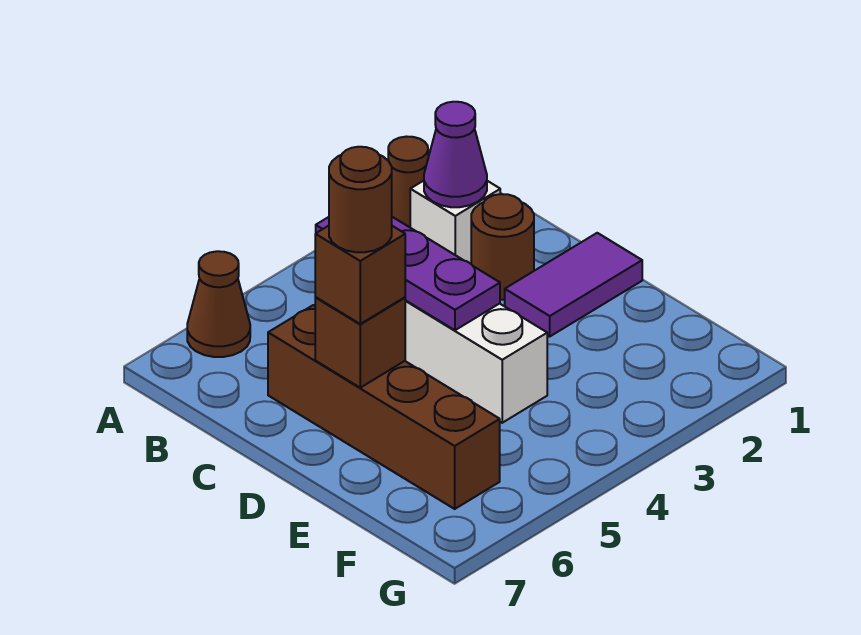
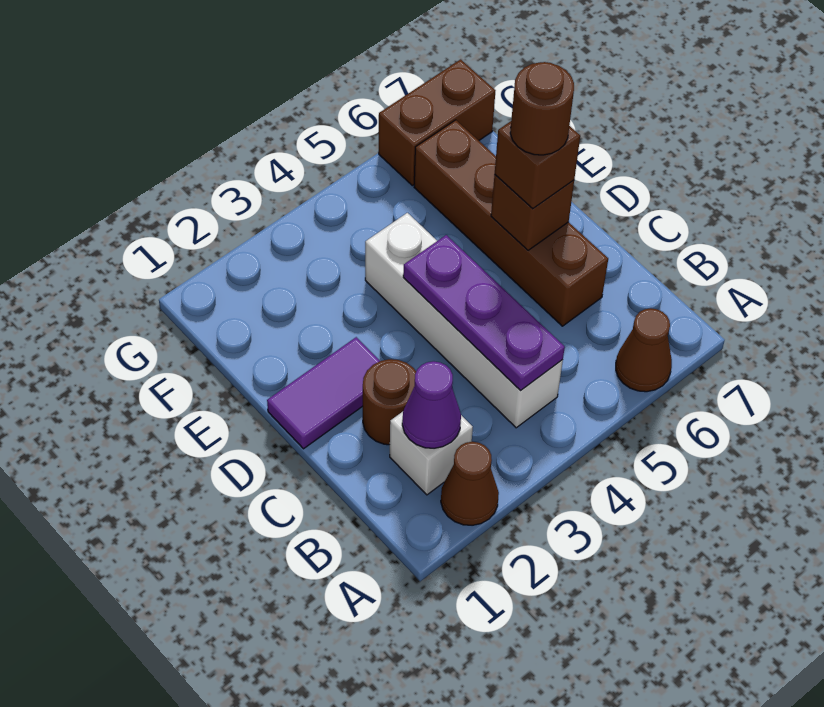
none -> brown 1x2 brick [379,59,495,186]

